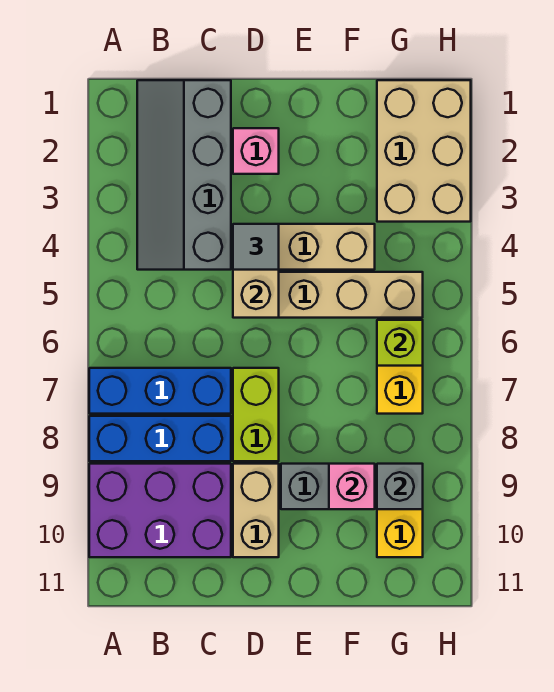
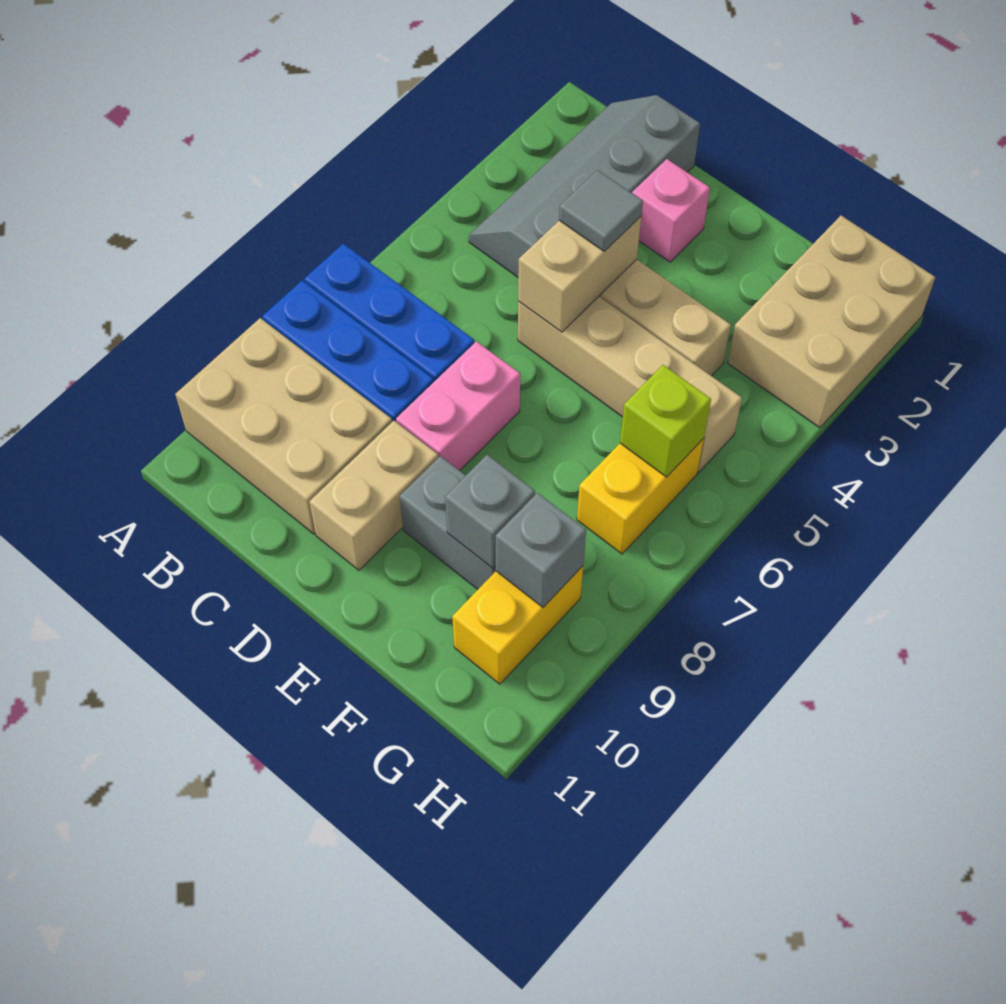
purple 2x3 brick [89,464,231,557] -> tan 2x3 brick [175,318,392,534]
lime 1x2 brick [233,368,279,461] -> pink 1x2 brick [396,341,520,471]
pink 1x1 brick [329,464,375,509] -> grey 1x1 brick [445,455,535,569]

